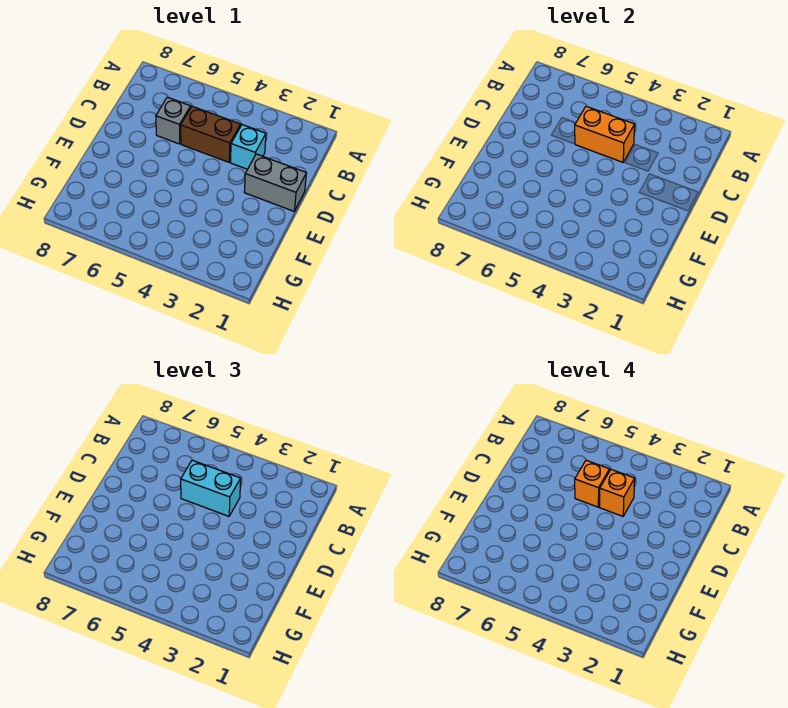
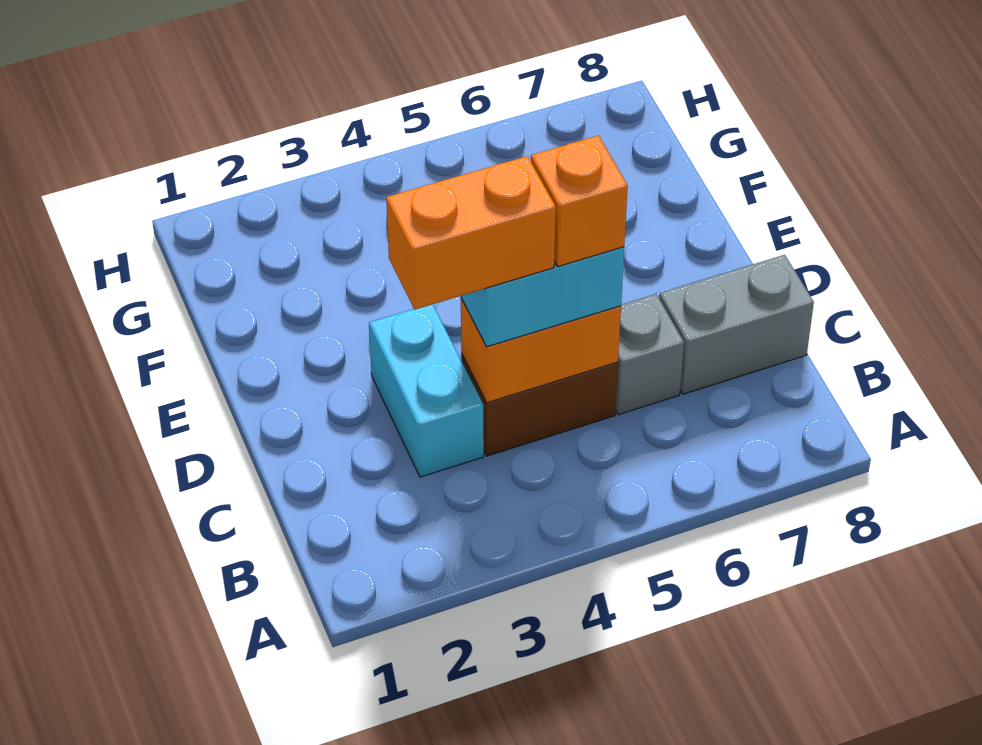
cyan 1x1 brick [231,125,266,169] -> cyan 1x2 brick [369,304,484,477]
orange 1x1 brick [600,470,635,516] -> orange 1x2 brick [386,156,556,310]
grey 1x2 brick [244,154,306,211] -> grey 1x2 brick moved to [659,255,814,394]

